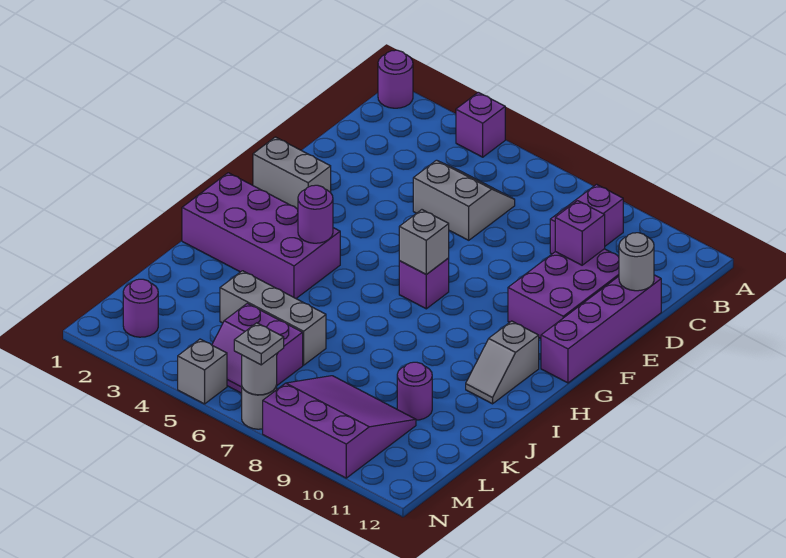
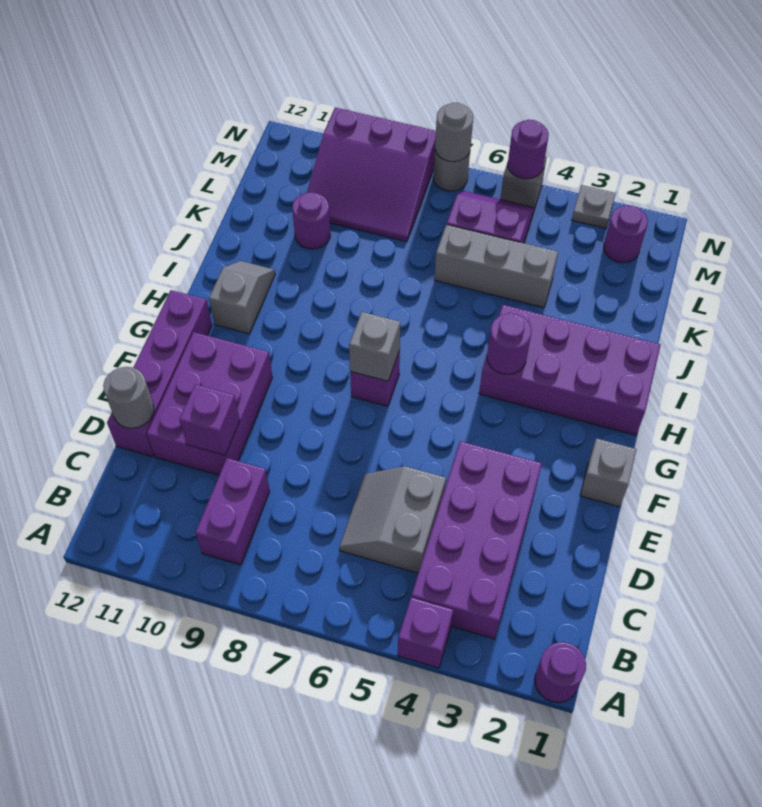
none -> purple 2x4 brick [411,441,542,639]
grey 2x2 slope [413,160,515,240] -> grey 2x2 slope turned to [339,466,446,573]
grey 1x2 brick [253,137,331,209] -> grey 1x1 brick [580,438,637,507]
none -> purple 1x1 round brick [508,120,549,179]
grey 1x1 plate [234,323,284,365] -> grey 1x1 plate moved to [572,185,616,229]

